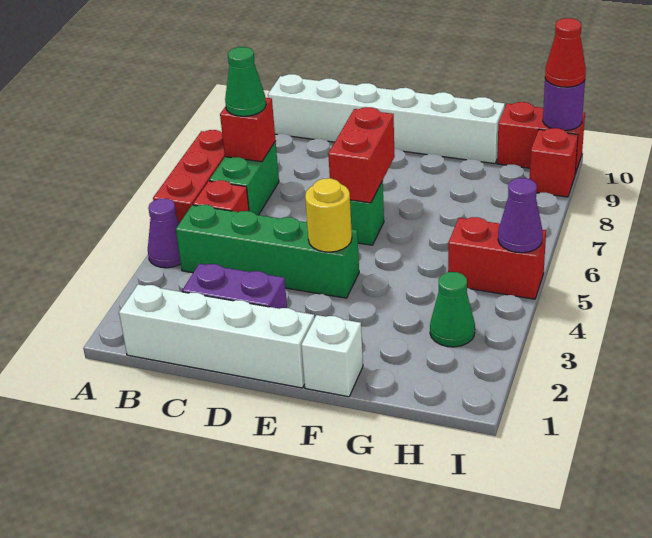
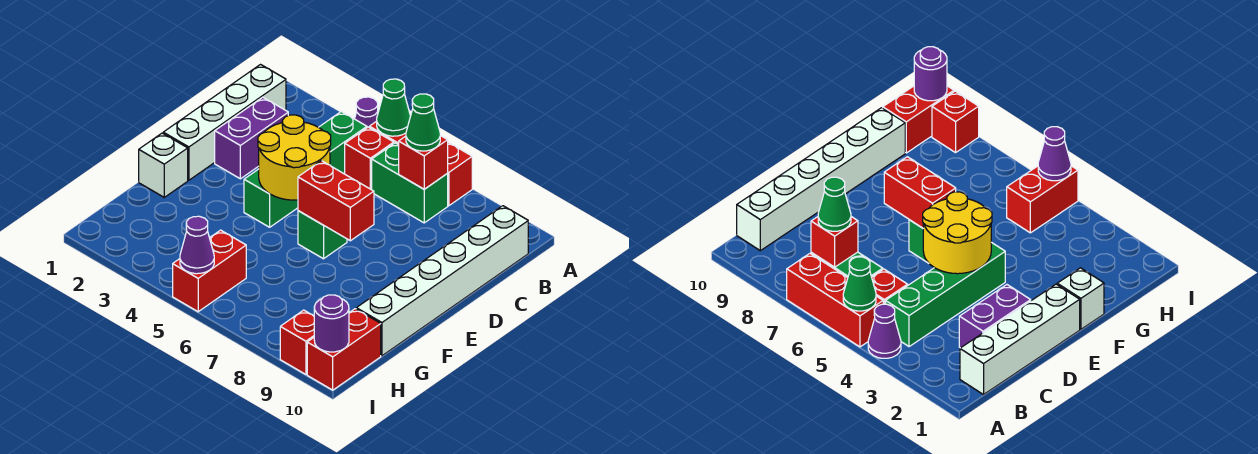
yellow 1x1 round brick [305,178,352,252] -> yellow 2x2 round brick [258,115,331,200]
green 1x1 cone [430,272,475,347] -> green 1x1 cone moved to [377,79,410,136]
red 1x1 cone [545,18,586,87] -> none

